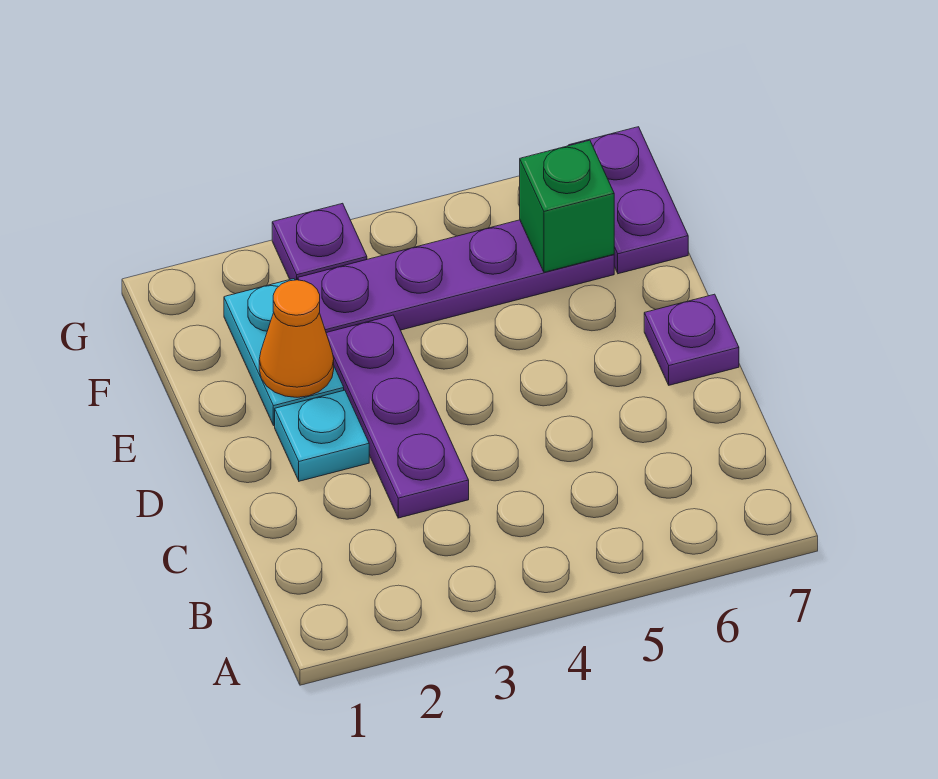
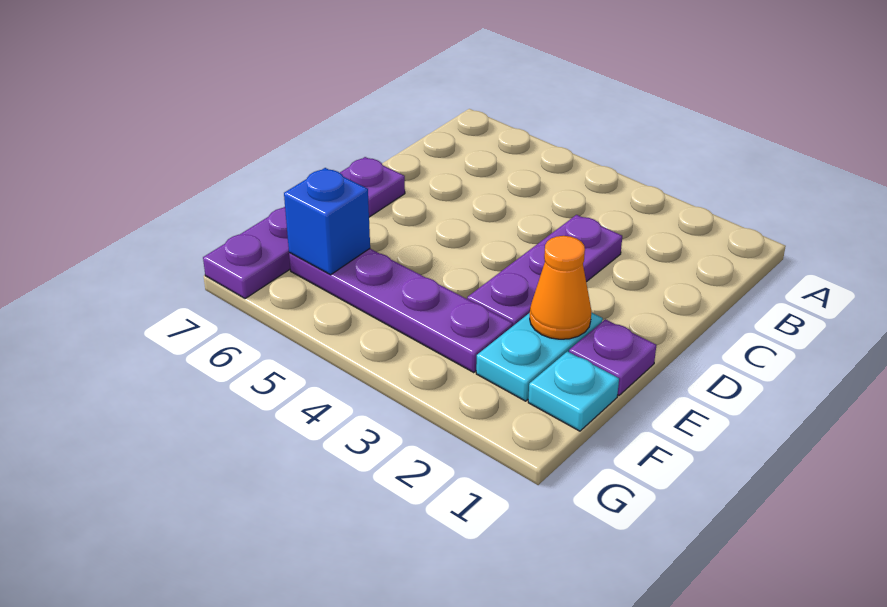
cyan 1x1 plate [275,390,369,481] -> cyan 1x1 plate moved to [528,351,619,431]
green 1x1 brick [520,140,614,272] -> blue 1x1 brick [284,168,370,275]
purple 1x1 plate [272,203,367,280] -> purple 1x1 plate moved to [569,319,656,396]

